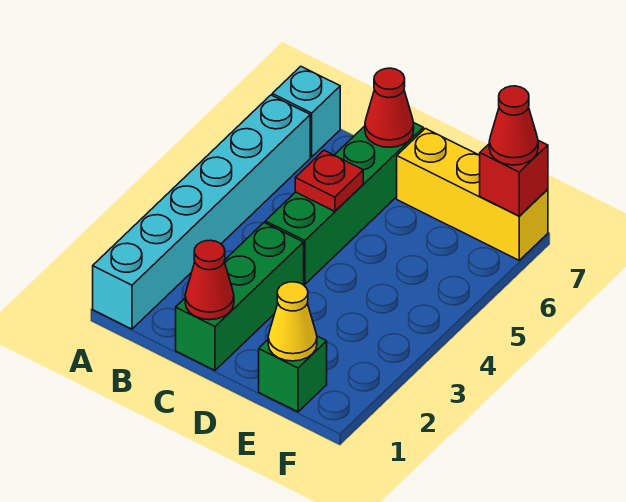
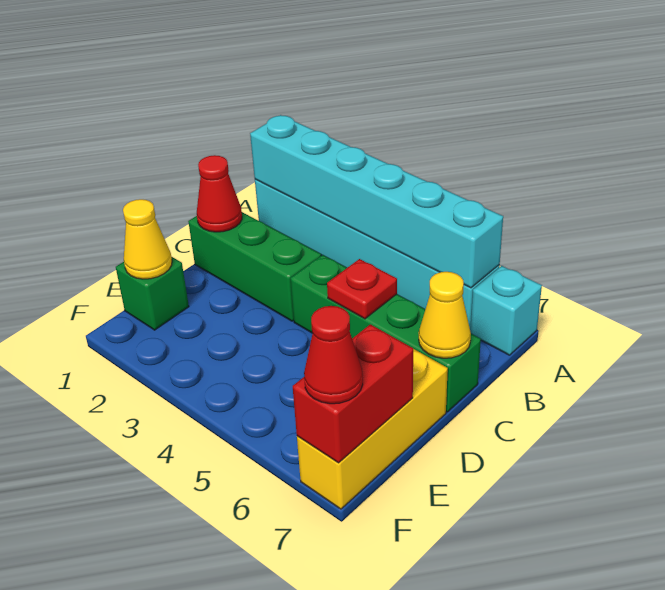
none -> cyan 1x6 brick [250,115,503,288]
red 1x1 cone [365,68,414,147] -> yellow 1x1 cone [419,272,471,358]
red 1x1 brick [480,140,548,216] -> red 1x2 brick [293,324,413,463]

